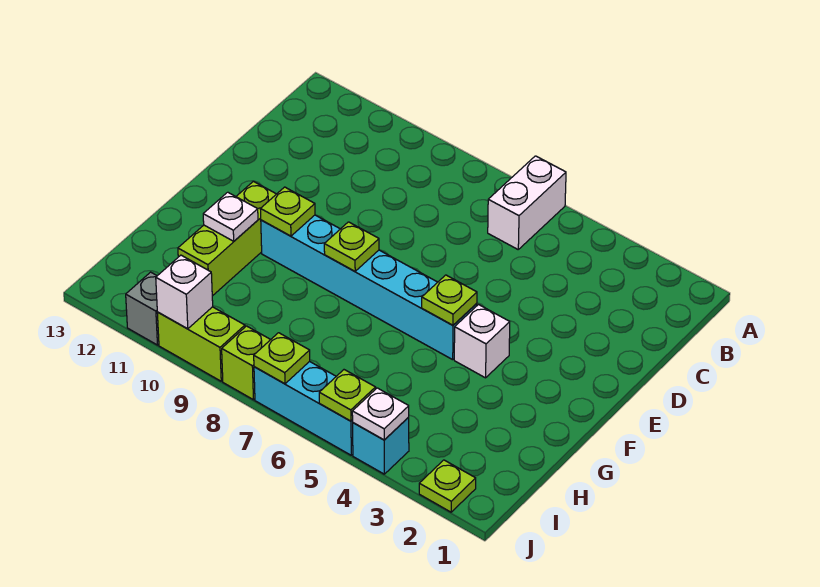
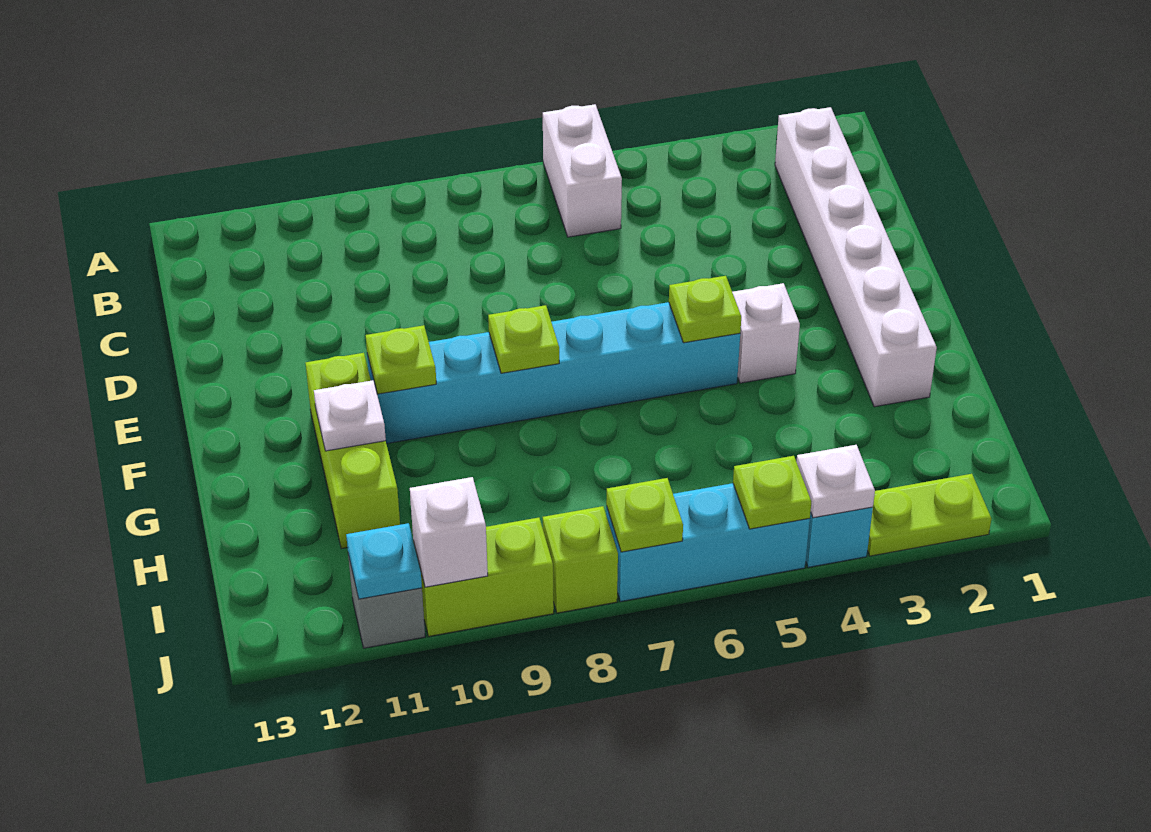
none -> white 1x6 brick [775,107,937,407]
lime 1x1 plate [419,460,476,512] -> lime 1x2 plate [867,474,991,556]
none -> cyan 1x1 plate [346,523,422,599]

